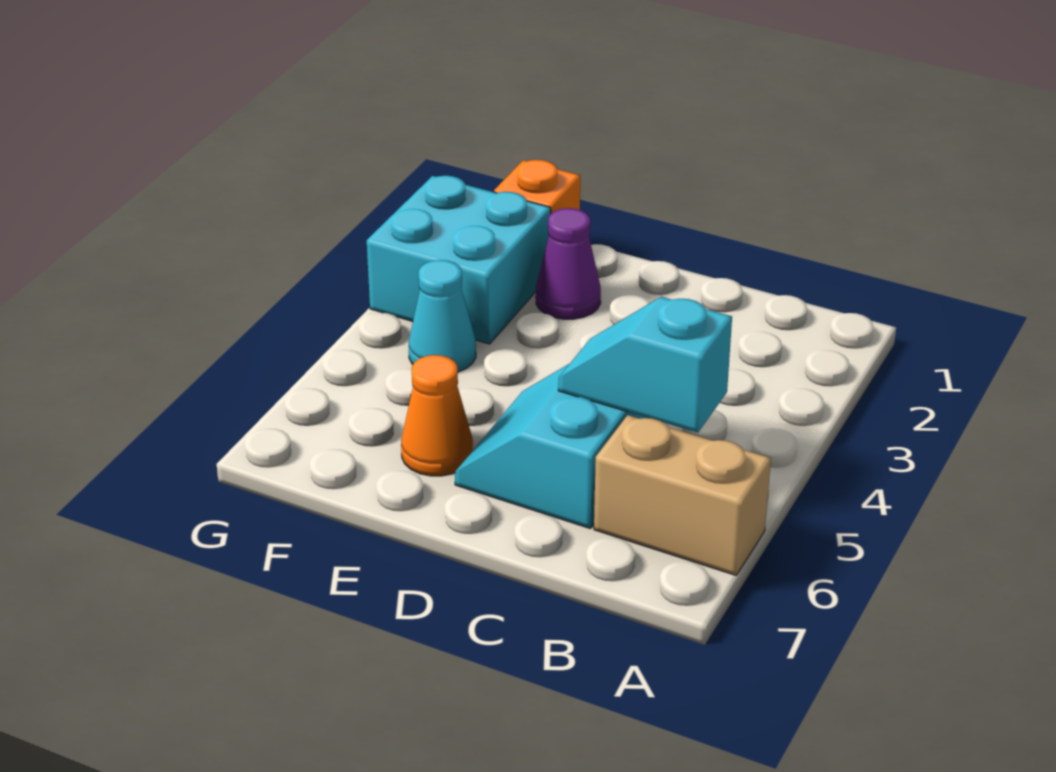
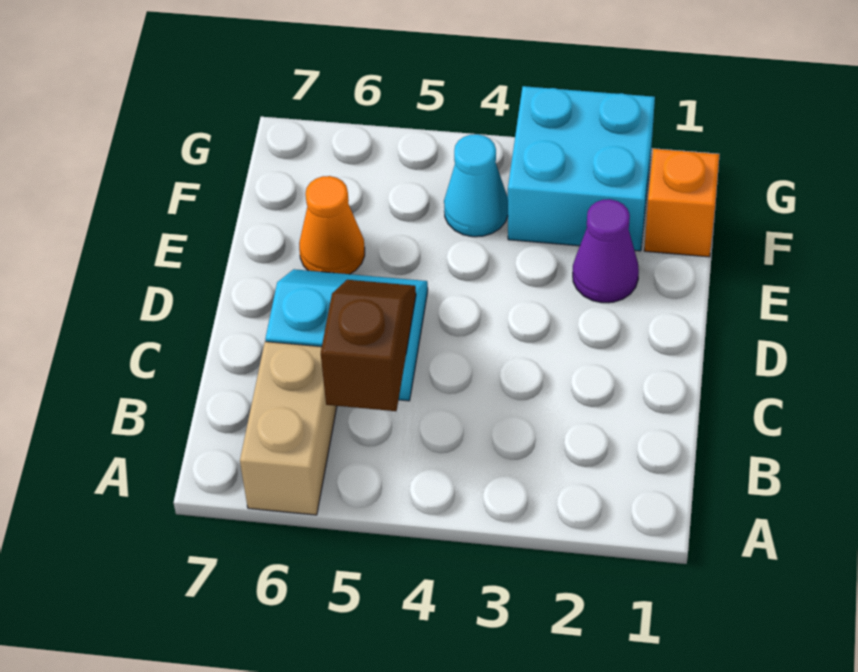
cyan 1x2 slope [558,297,732,433] -> brown 1x2 slope [321,280,416,411]

